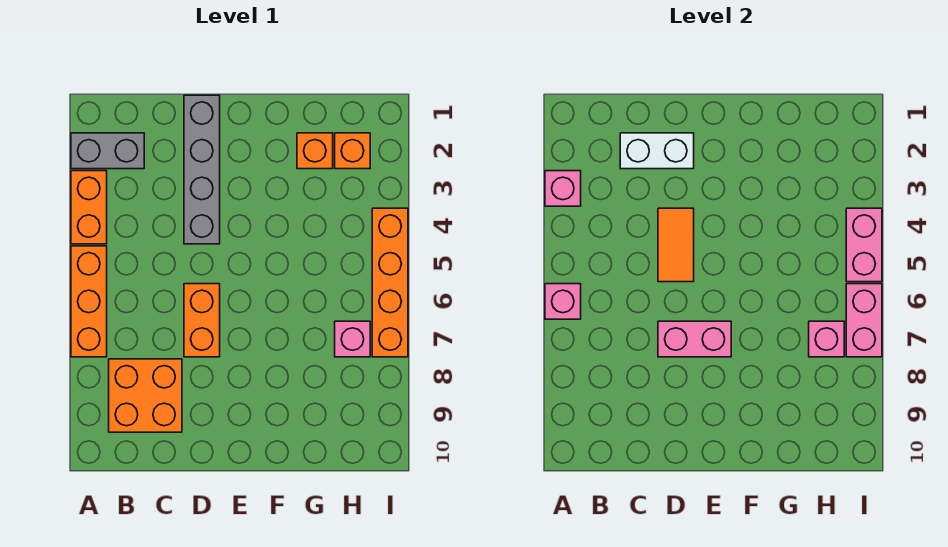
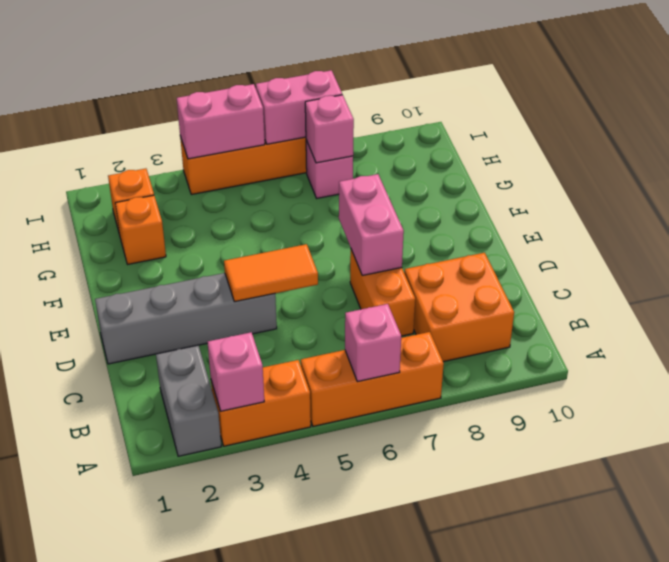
white 1x2 brick [620,133,694,169] -> none
orange 1x2 brick [184,284,220,357] -> orange 1x2 brick turned to [350,250,415,336]

